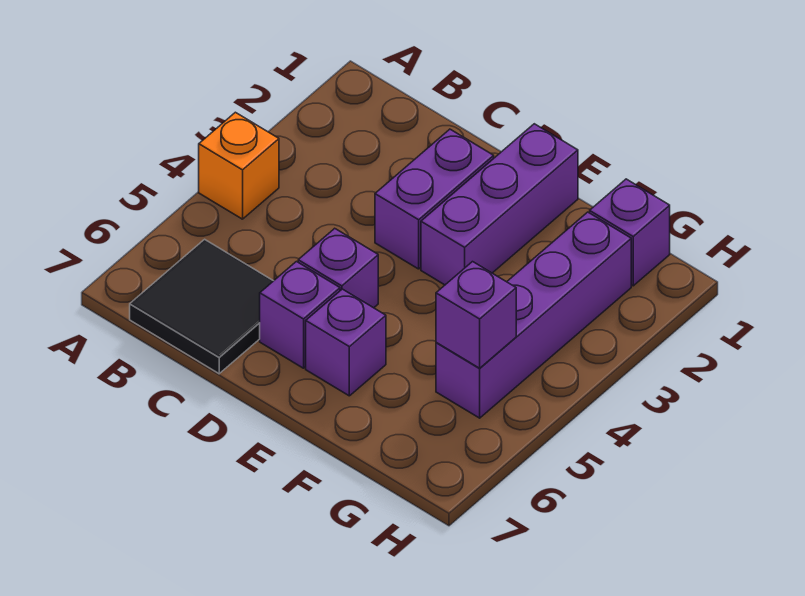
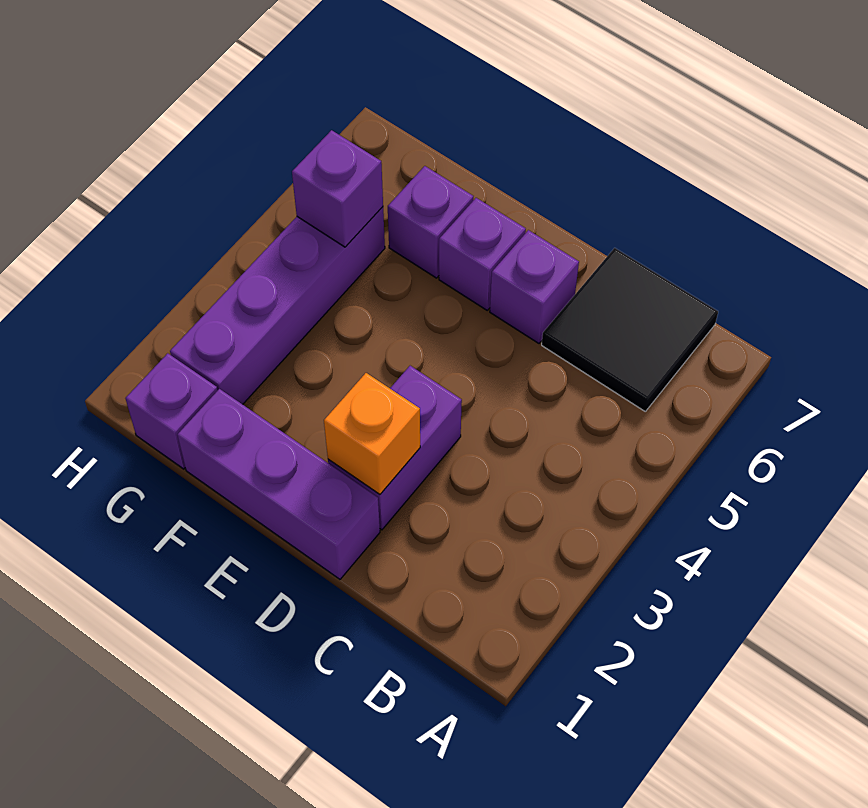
orange 1x1 brick [199,112,279,219] -> orange 1x1 brick moved to [324,373,420,494]
purple 1x1 brick [298,228,378,308] -> purple 1x1 brick moved to [388,166,473,278]
purple 1x3 brick [421,124,578,285] -> purple 1x3 brick turned to [177,389,380,579]

